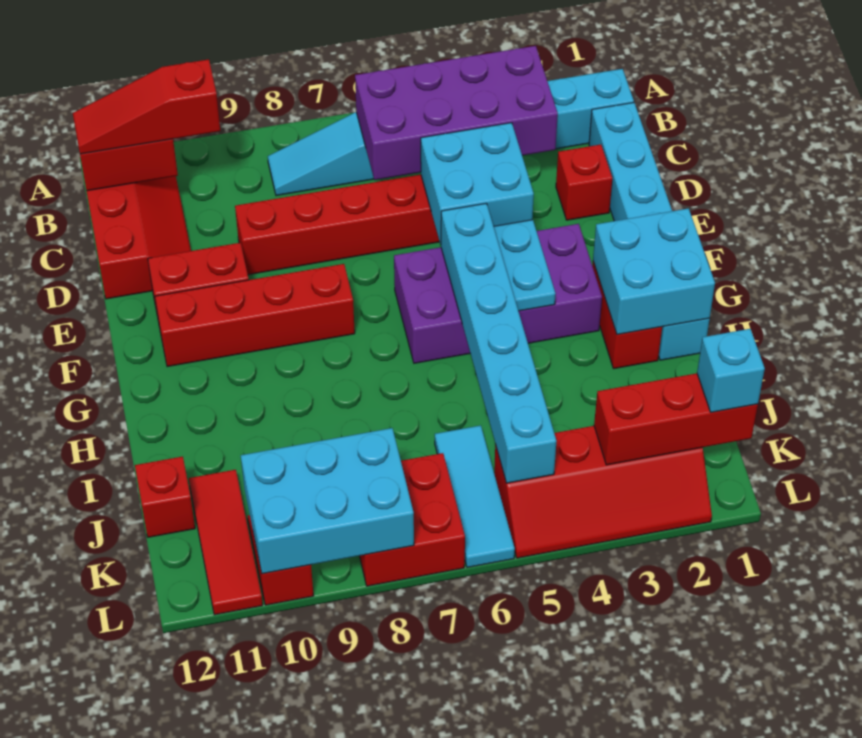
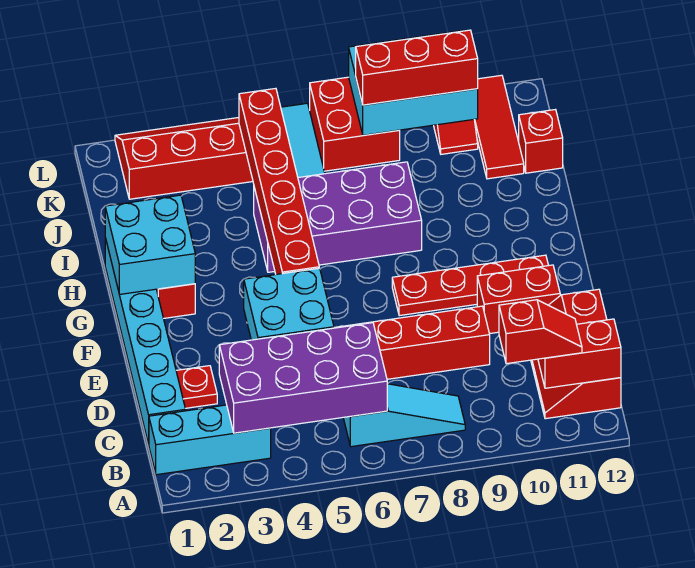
red 1x3 slope [73,59,220,154] -> red 1x2 slope [499,300,582,364]
red 1x1 brick [556,145,612,220] -> red 1x1 plate [176,366,217,408]
purple 2x4 brick [394,224,602,363] -> purple 2x4 brick moved to [254,162,422,272]
cyan 1x2 plate [494,220,556,311] -> none
cyan 1x6 brick [441,203,557,483] -> red 1x6 brick [239,88,319,274]
red 1x4 brick [155,264,355,367] -> red 1x4 plate [392,255,548,316]
red 1x3 brick [594,373,758,465] -> red 1x3 brick moved to [356,30,478,105]
cyan 1x1 brick [697,329,765,412] -> none

